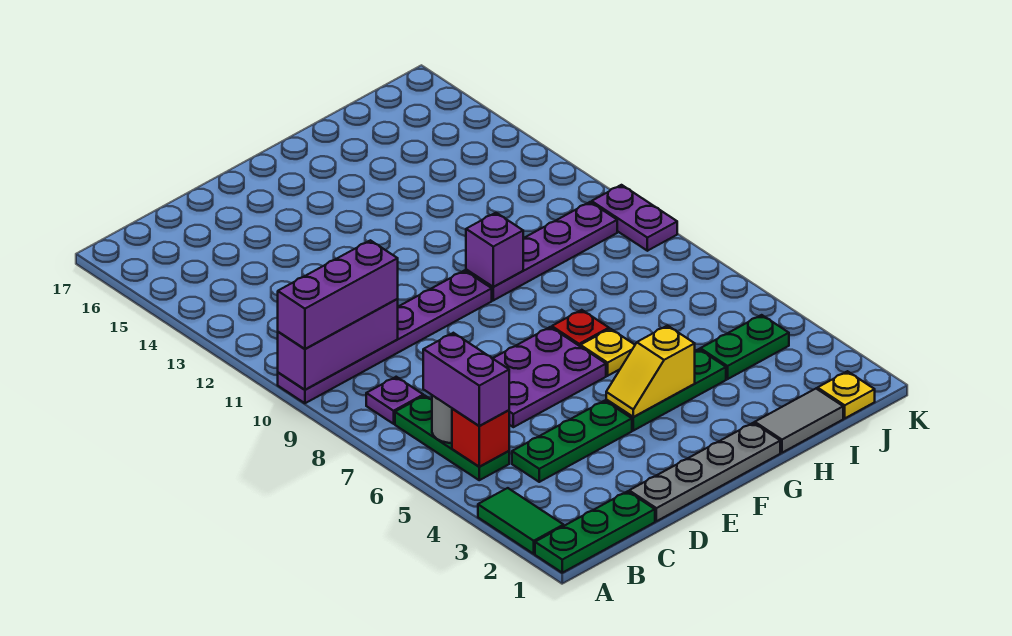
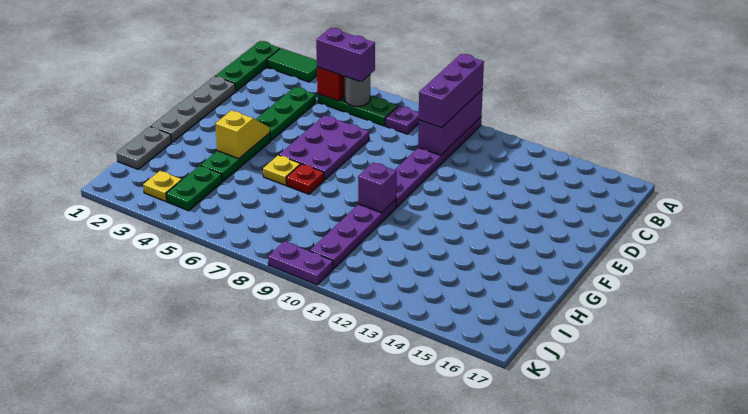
grey 1x2 tile [755,389,843,453] -> grey 1x2 plate [116,127,171,169]
yellow 1x1 plate [818,371,875,418] -> yellow 1x1 plate moved to [143,171,182,201]

